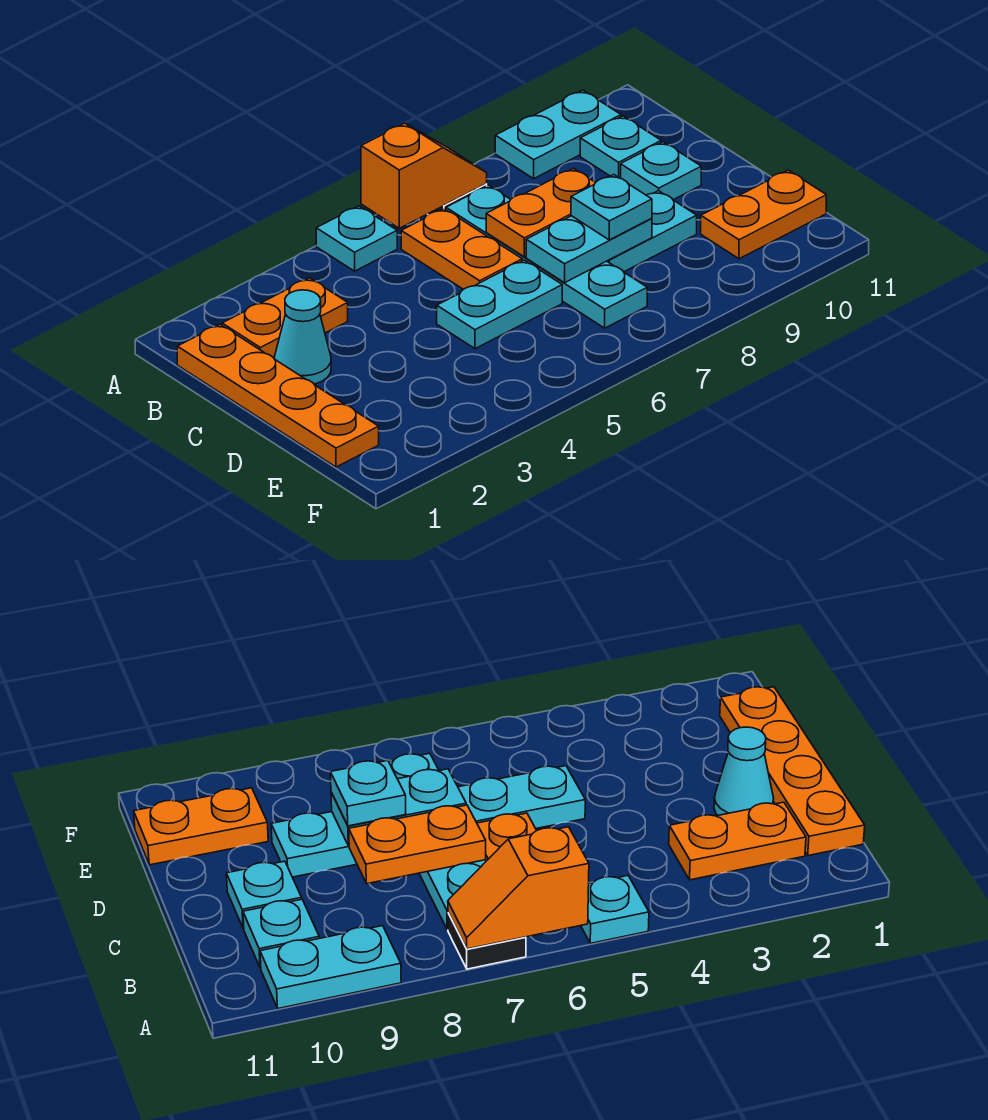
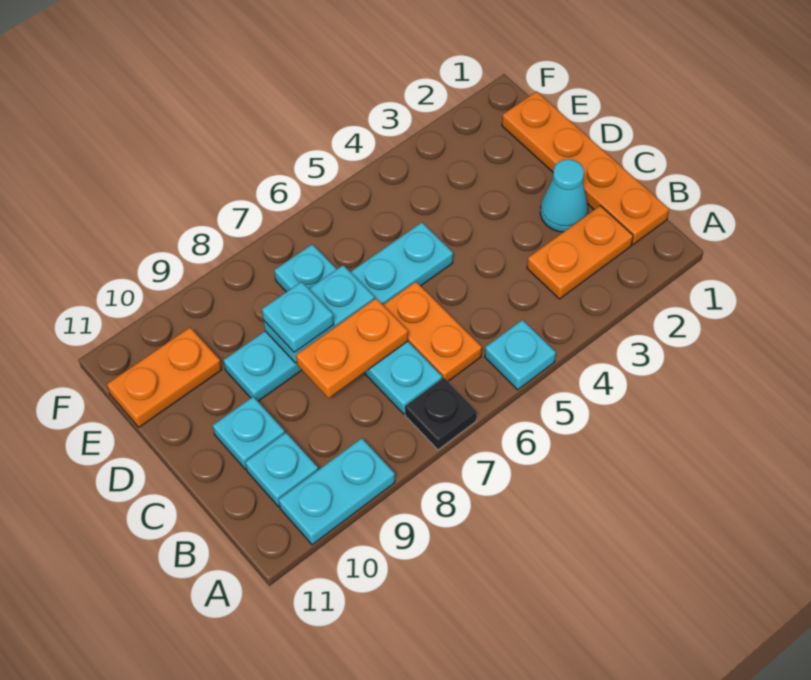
orange 1x2 slope [361,123,487,228] -> none

